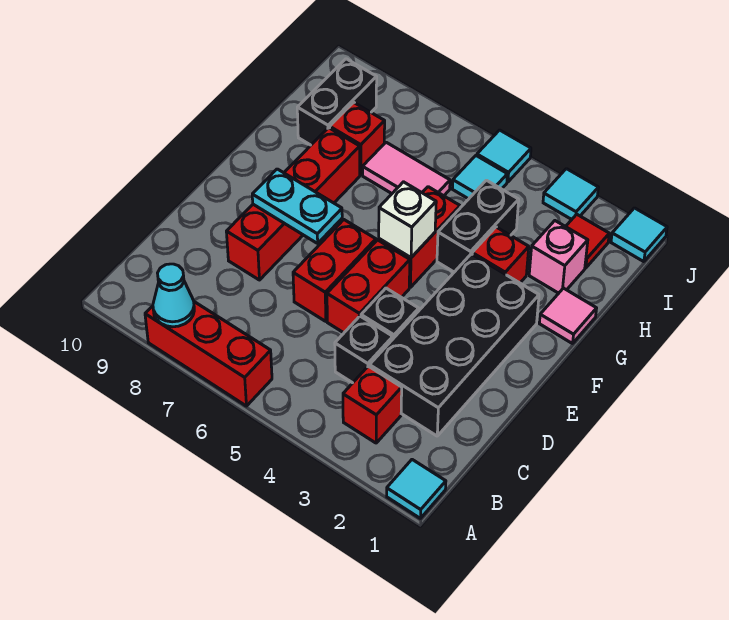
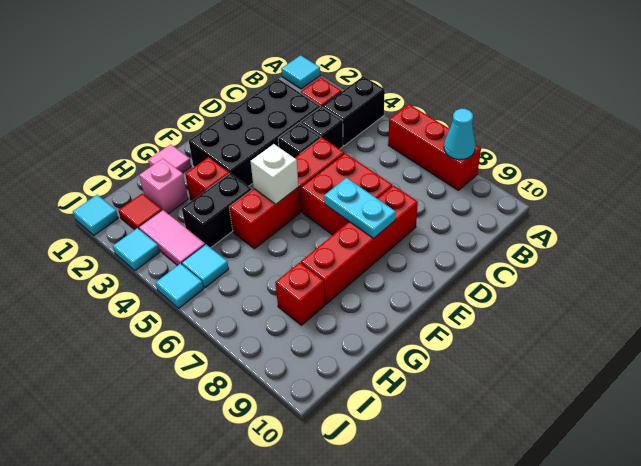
red 1x2 brick [293,220,376,321] -> red 2x2 brick [301,153,392,235]
pink 1x2 tile [363,142,450,196] -> pink 1x2 tile moved to [139,210,205,266]
black 1x2 brick [297,59,377,145] -> black 1x2 brick moved to [322,76,385,146]

